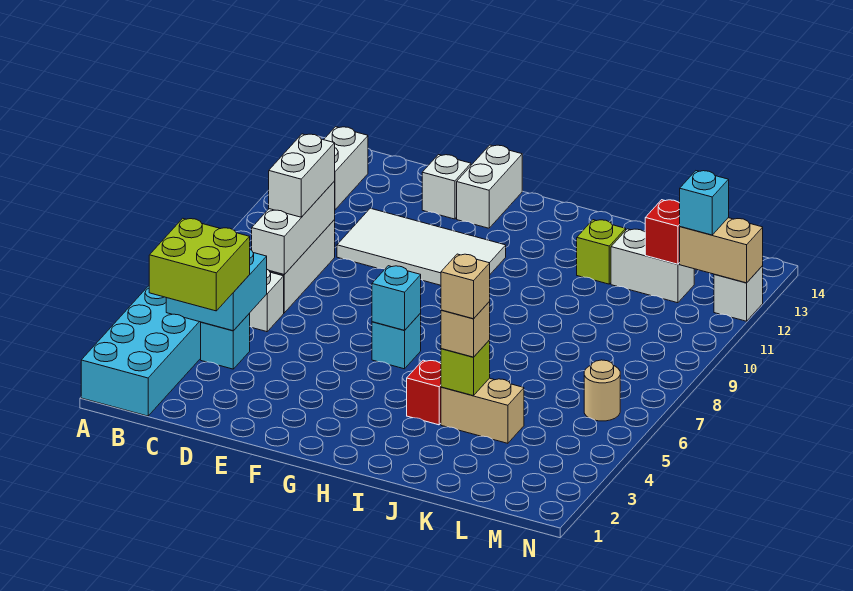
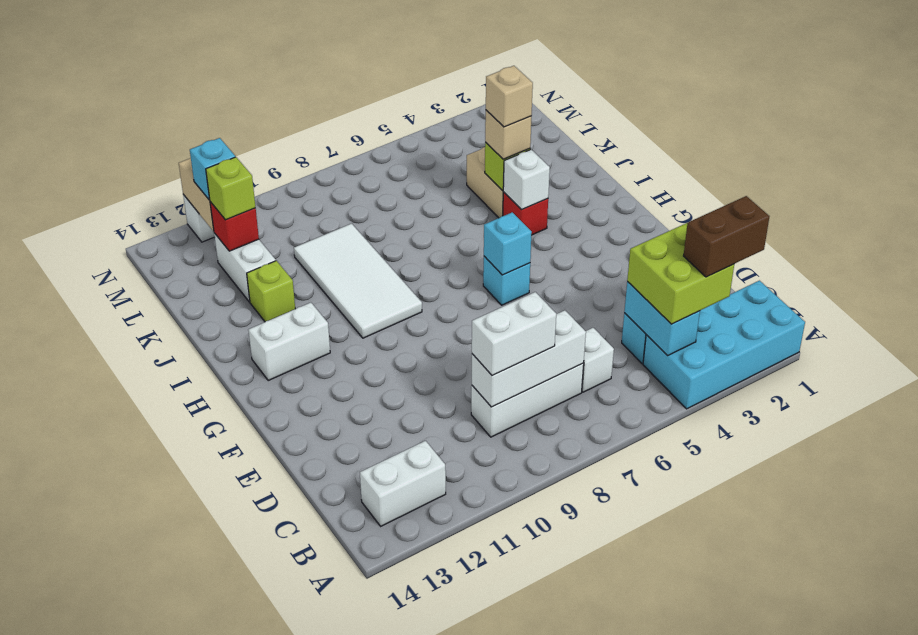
none -> brown 1x2 brick [684,196,769,277]
cyan 2x2 brick [166,250,267,331] -> cyan 1x2 brick [624,282,700,356]
white 2x4 tile [337,208,506,285] -> white 2x4 tile moved to [294,224,422,338]
white 1x1 brick [422,155,471,219] -> white 1x1 brick moved to [503,149,550,210]
white 1x2 brick [457,145,522,228] -> white 1x2 brick moved to [248,303,330,380]
none -> lime 1x1 brick [206,157,256,220]
tan 1x1 round brick [584,360,620,421] -> none

